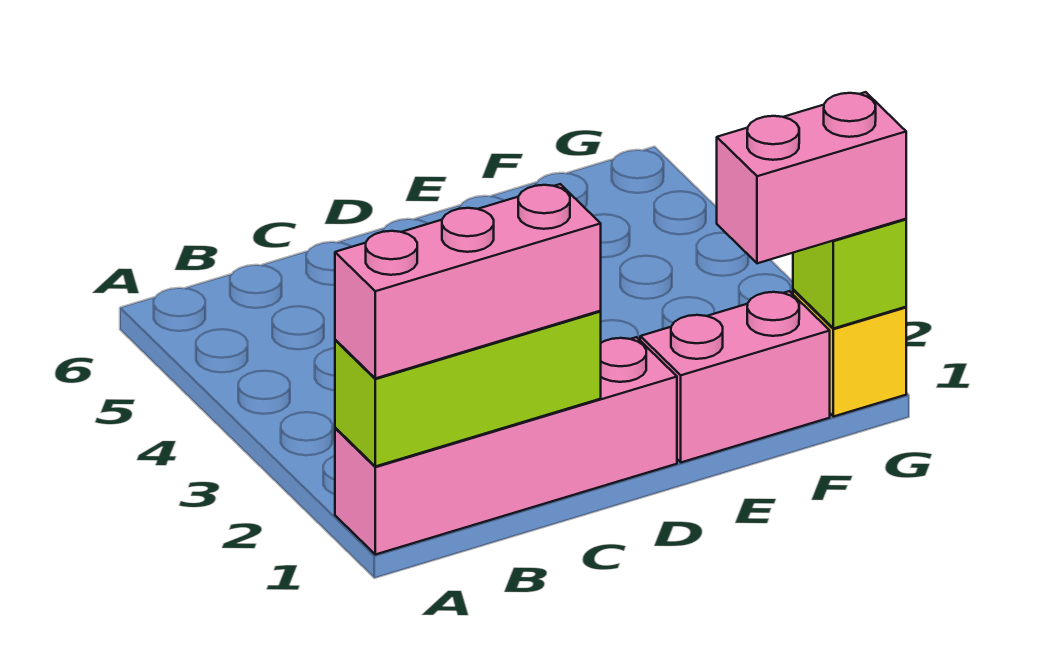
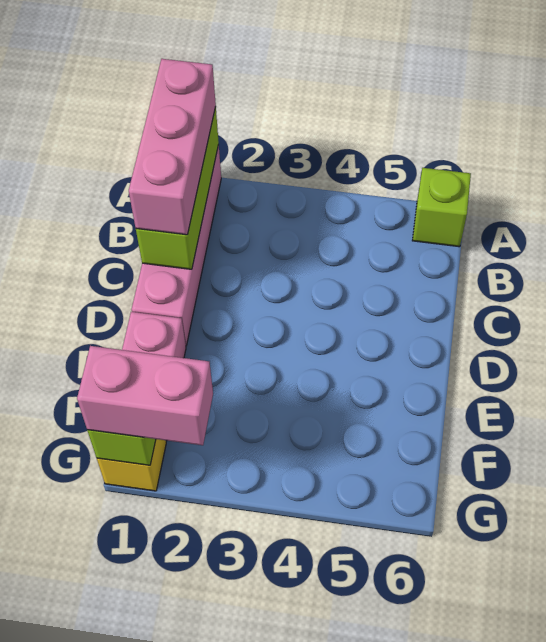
none -> lime 1x1 brick [412,168,471,247]
pink 1x2 brick [717,92,906,263] -> pink 1x2 brick turned to [77,346,213,445]

